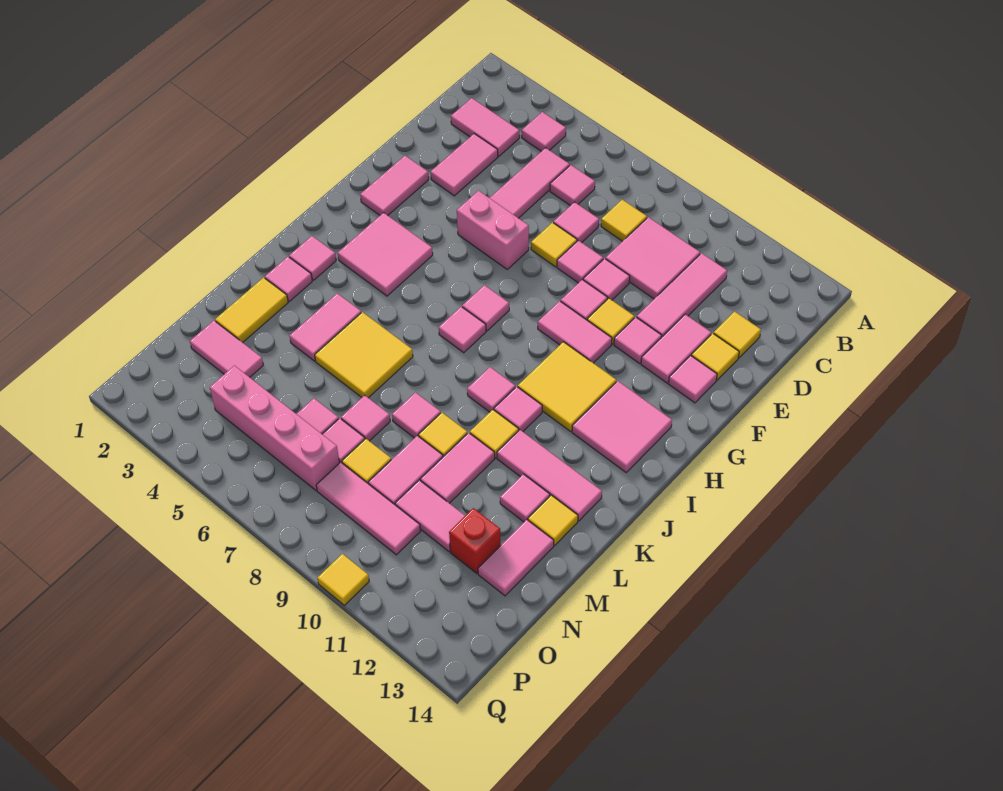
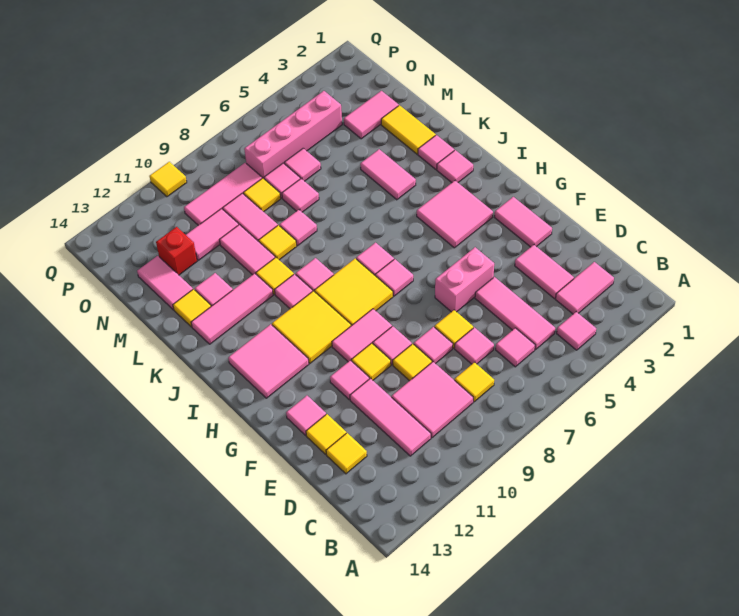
pink 1x1 tile [583,259,630,300] -> yellow 1x1 tile [393,344,432,381]
pink 1x2 tile [641,314,711,383] -> none
yellow 2x2 tile [315,312,413,398] -> yellow 2x2 tile moved to [315,259,393,326]

